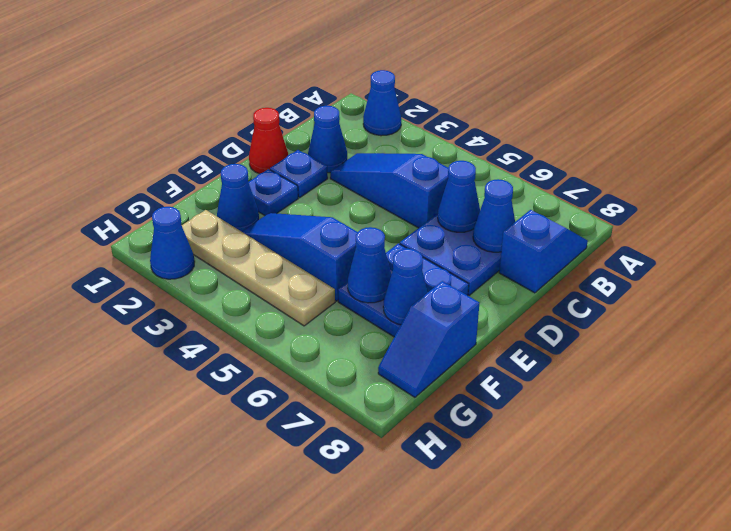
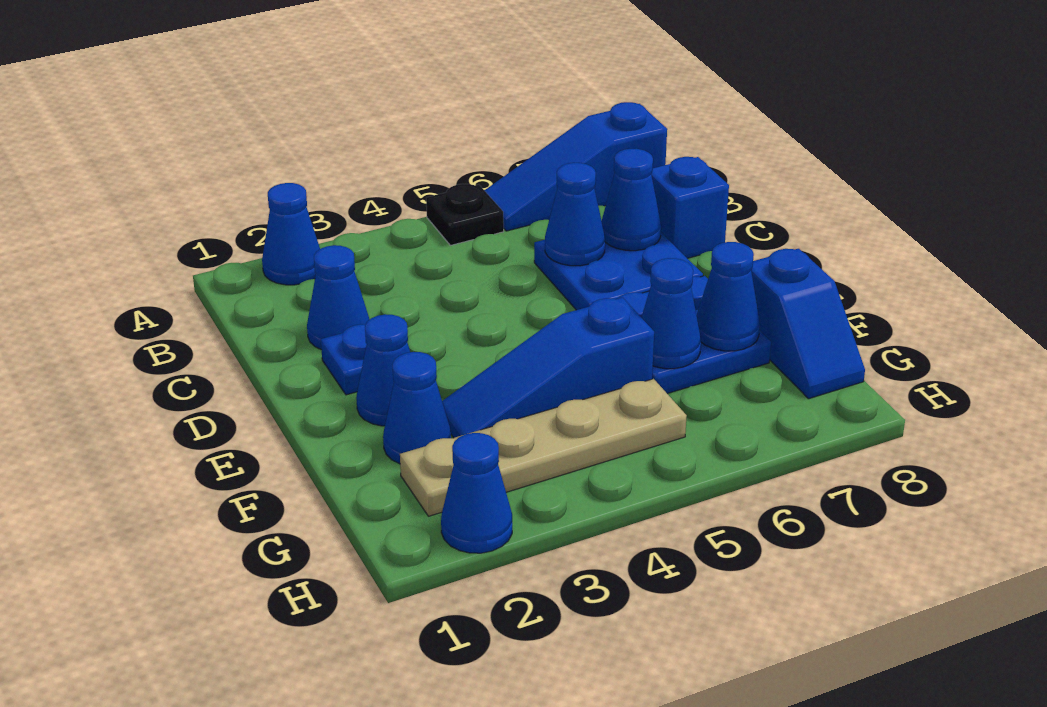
none -> black 1x1 plate [426,184,504,245]
blue 1x3 slope [330,153,448,228] -> blue 1x3 slope moved to [484,102,667,231]
red 1x1 cone [249,108,288,174] -> none
blue 1x1 plate [249,169,298,216] -> blue 1x1 cone [356,314,410,426]

